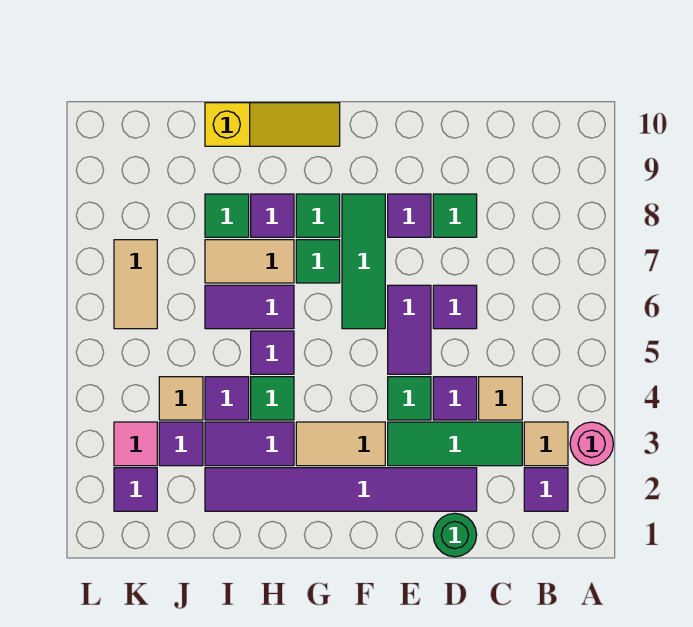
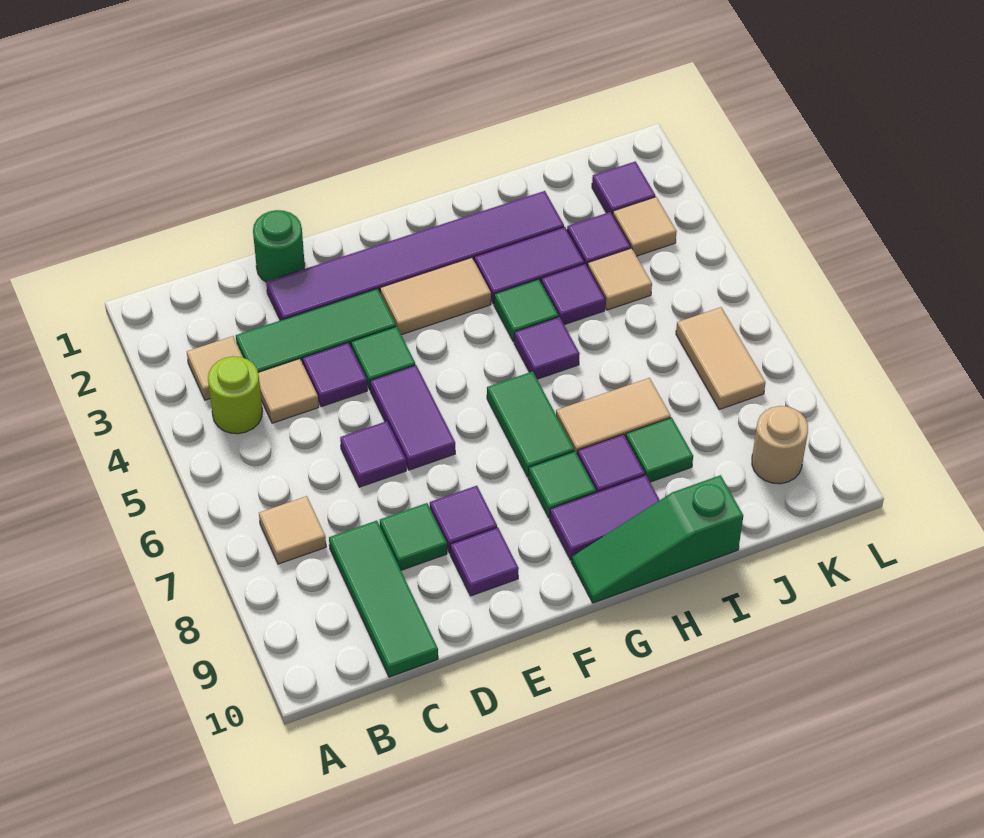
pink 1x1 round brick [570,422,613,466] -> none
purple 1x1 tile [524,468,568,511] -> purple 1x1 tile moved to [450,527,519,596]
none -> lime 1x1 round brick [208,356,262,434]
none -> tan 1x1 tile [259,496,326,564]
green 1x3 tile [342,194,385,329] -> green 1x3 tile moved to [329,521,438,677]
green 1x1 tile [296,240,340,283] -> green 1x2 tile [487,371,574,477]
yellow 1x3 slope [205,103,340,146] -> green 1x3 slope [572,475,743,603]
purple 1x2 tile [205,285,294,329] -> purple 1x2 tile moved to [550,475,659,560]
pink 1x1 tile [114,422,157,466] -> tan 1x1 tile [613,197,677,256]
none -> tan 1x1 round brick [752,406,808,484]

